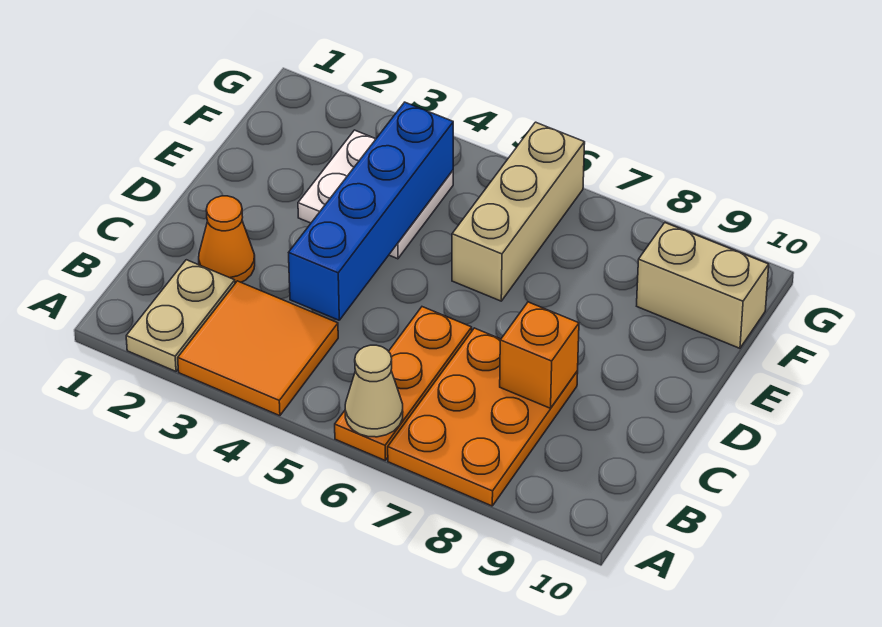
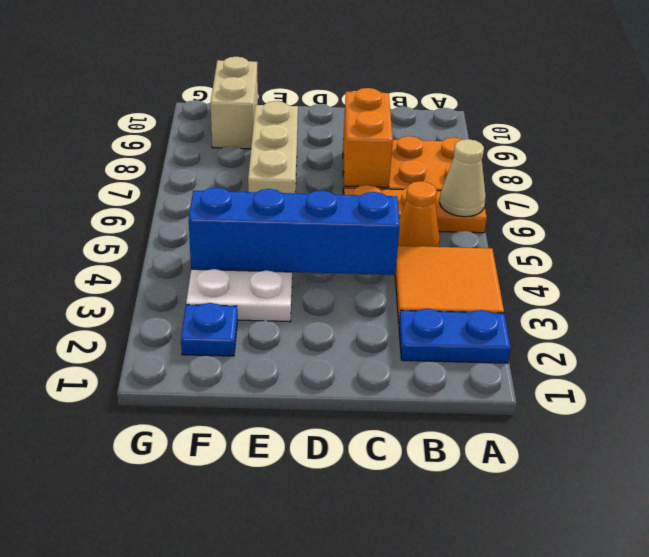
tan 1x2 plate [126,260,235,371] -> blue 1x2 plate [399,309,511,363]
orange 1x1 cone [199,196,255,283] -> orange 1x1 cone moved to [398,181,440,247]
orange 1x1 brick [500,302,579,408] -> orange 1x2 brick [343,88,393,187]
tan 1x3 brick [452,122,585,301] -> tan 1x3 brick turned to [248,101,298,193]
none -> blue 1x1 plate [181,303,237,356]

